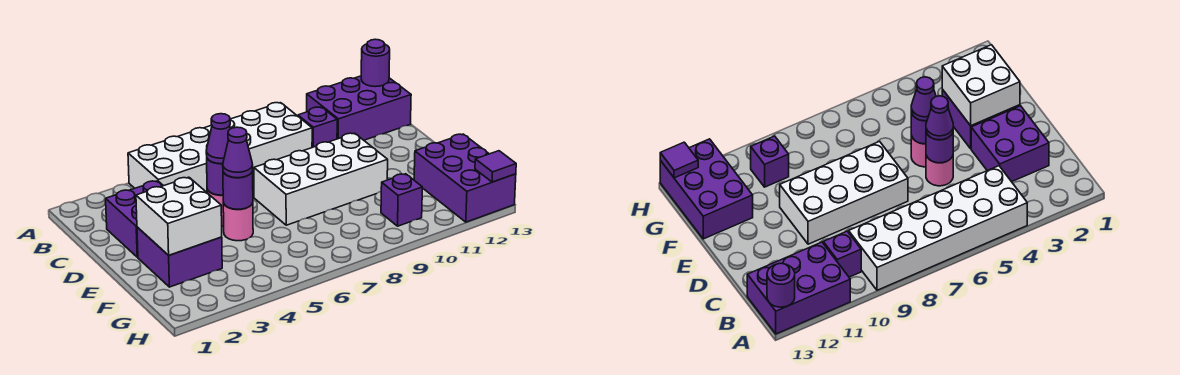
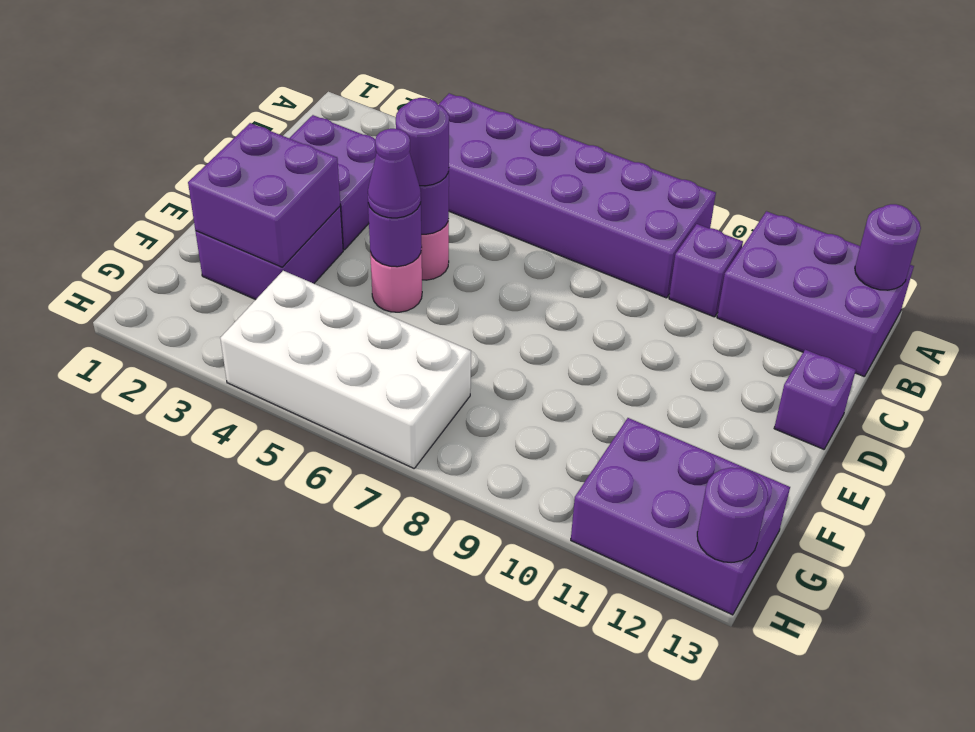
white 2x6 brick [128,103,312,192] -> purple 2x6 brick [439,93,716,298]
purple 1x1 cone [206,114,230,164] -> purple 1x1 round brick [396,98,449,186]
white 2x4 brick [254,133,388,225] -> white 2x4 brick moved to [220,271,471,468]
white 2x2 brick [136,177,222,255] -> purple 2x2 brick [188,123,340,267]
purple 2x3 brick [414,134,516,222] -> purple 2x3 brick turned to [571,418,790,615]
purple 1x1 brick [381,174,422,226] -> purple 1x1 brick moved to [774,350,856,449]
purple 1x1 tile [475,151,516,182] -> purple 1x1 round brick [697,468,768,562]

